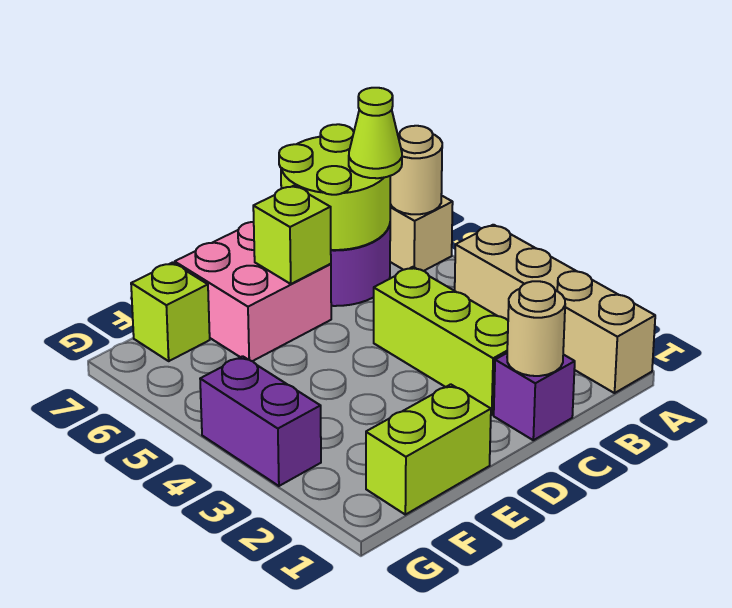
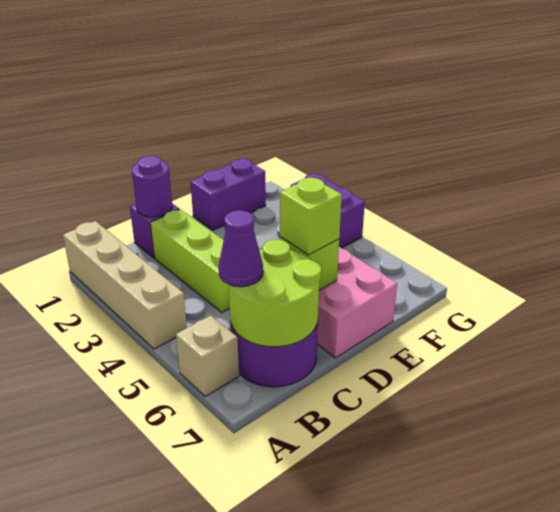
tan 1x1 round brick [390,126,442,214] -> none
lime 1x1 cone [349,88,402,178] -> purple 1x1 cone [218,210,263,287]
tan 1x1 round brick [507,281,565,376] -> purple 1x1 round brick [132,156,172,217]
lime 1x2 brick [366,384,491,515] -> purple 1x2 brick [190,159,266,230]
lime 1x1 brick [131,263,210,361] -> lime 1x1 brick moved to [280,178,342,255]

